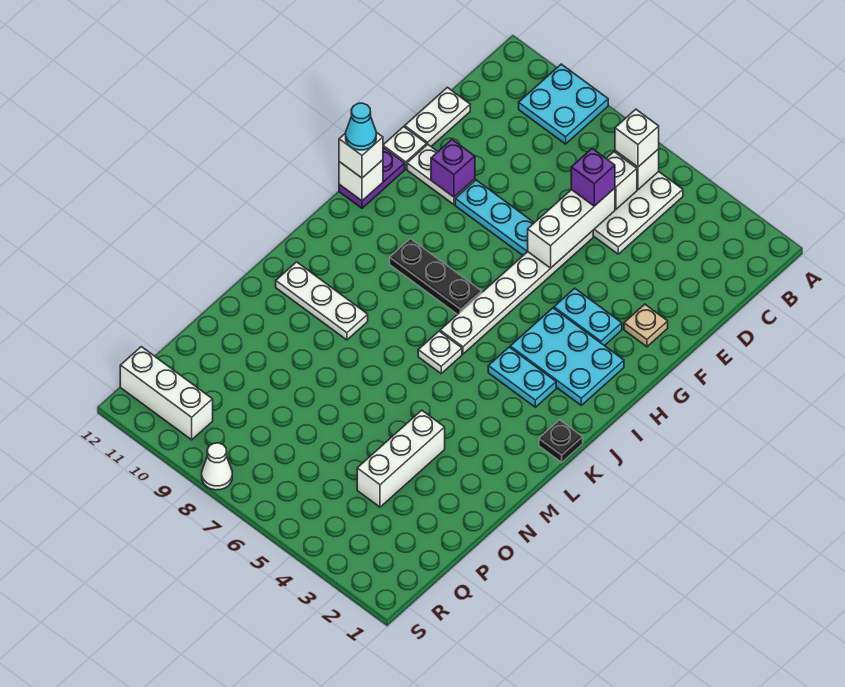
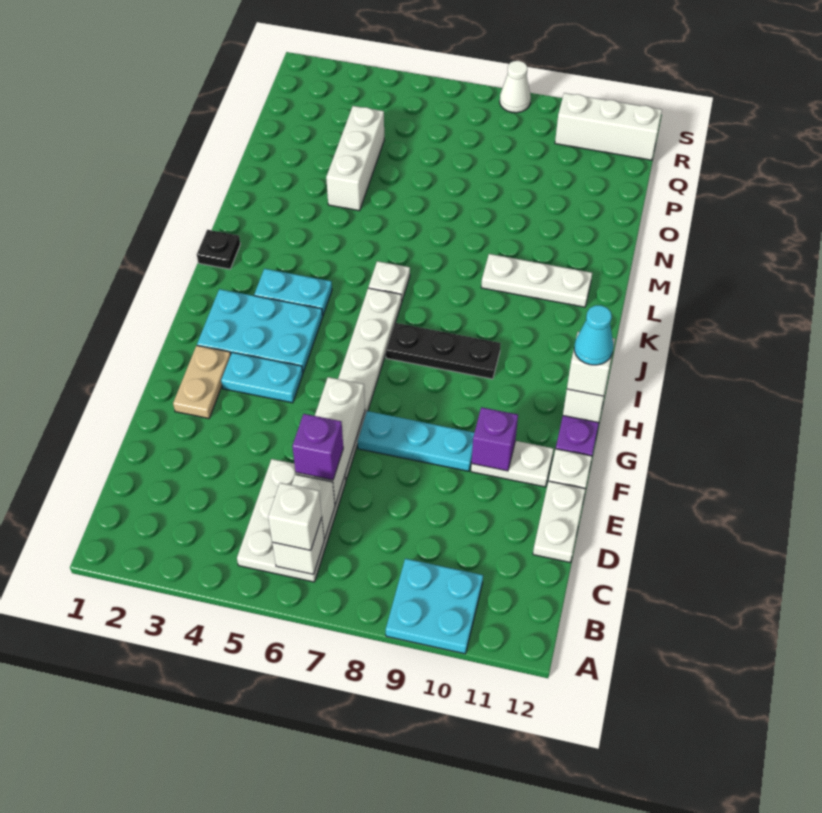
tan 1x1 plate [624,304,668,347] -> tan 1x2 plate [173,346,231,418]

